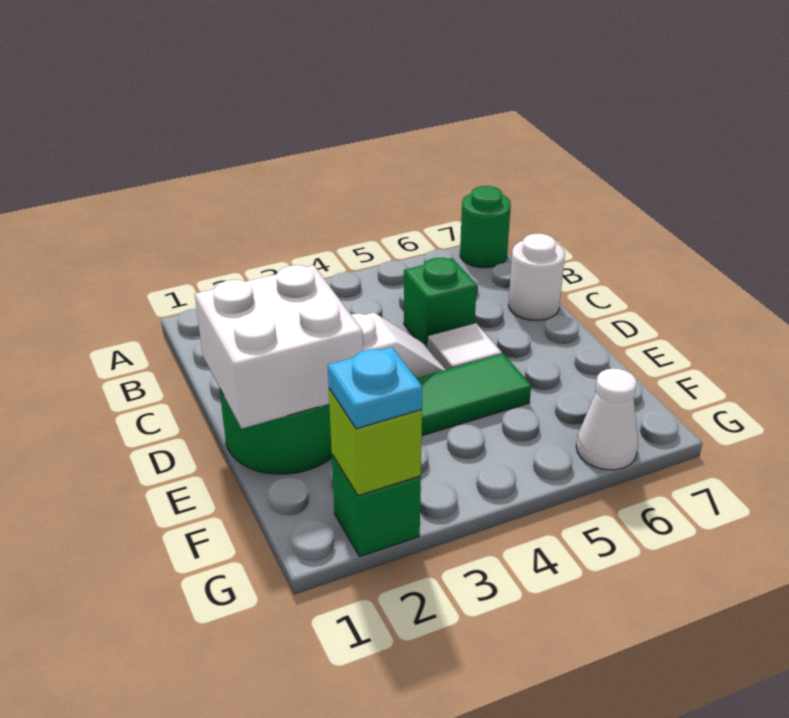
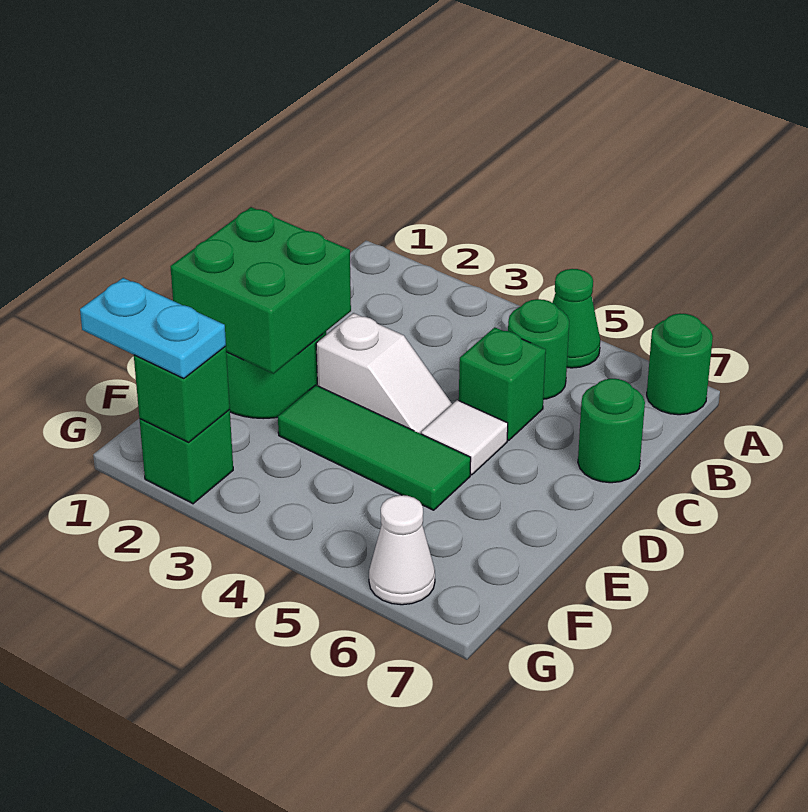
none -> green 1x1 cone [553,269,600,368]
none -> green 1x1 round brick [508,299,569,399]
white 1x1 round brick [509,234,565,320] -> green 1x1 round brick [578,379,645,483]
white 2x2 brick [195,265,363,429] -> green 2x2 brick [170,207,351,374]
lime 1x1 brick [329,389,422,496] -> green 1x1 brick [134,346,230,442]
cyan 1x1 plate [328,347,423,429] -> cyan 1x2 plate [80,278,226,379]

